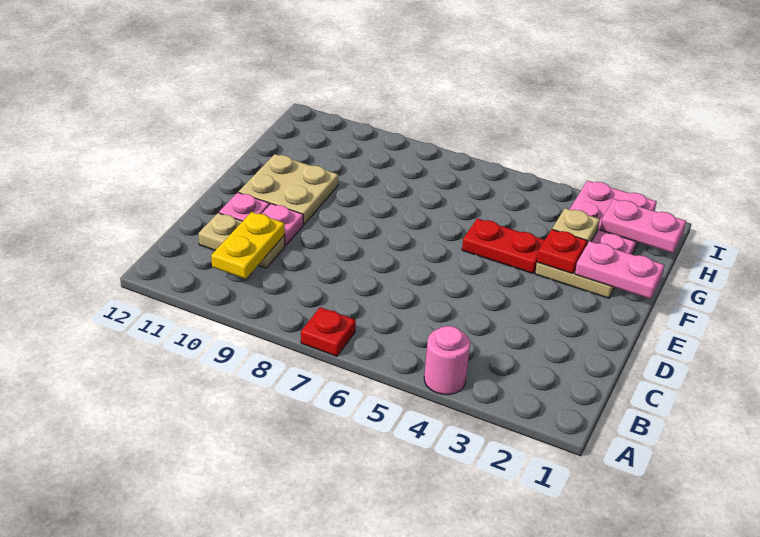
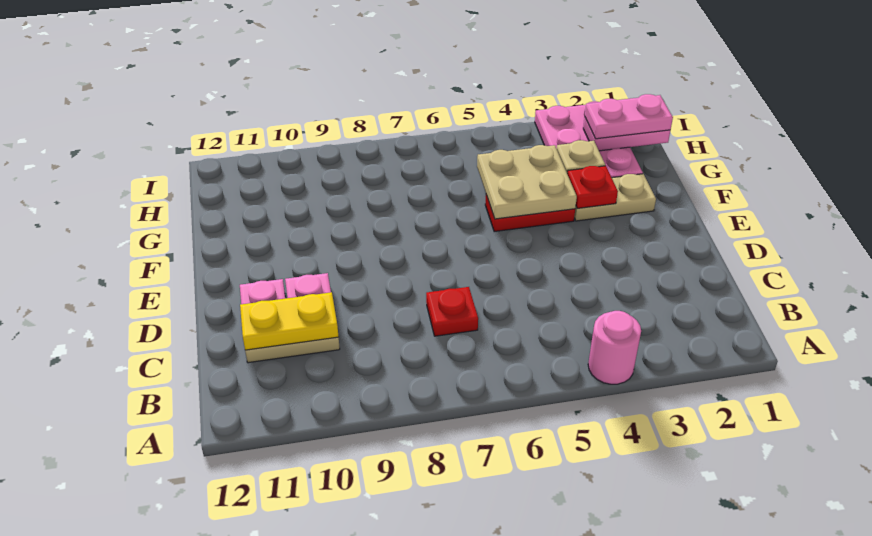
red 1x1 plate [301,307,356,356] -> red 1x1 plate moved to [426,287,478,336]
yellow 1x2 plate [211,212,285,279] -> yellow 1x2 plate turned to [240,292,339,350]
tan 2x2 plate [239,154,338,225] -> tan 2x2 plate moved to [477,145,577,219]
pink 1x2 plate [575,241,664,299] -> pink 1x2 plate moved to [585,94,673,139]

